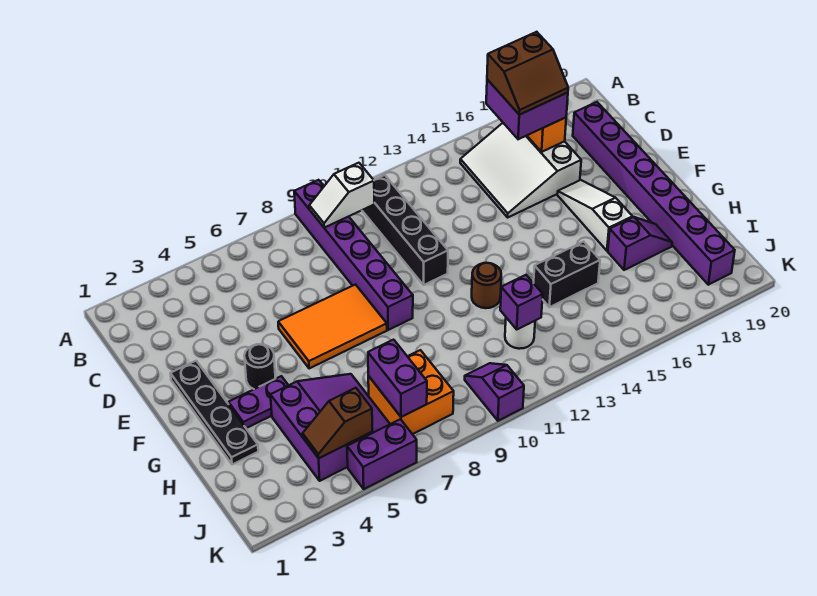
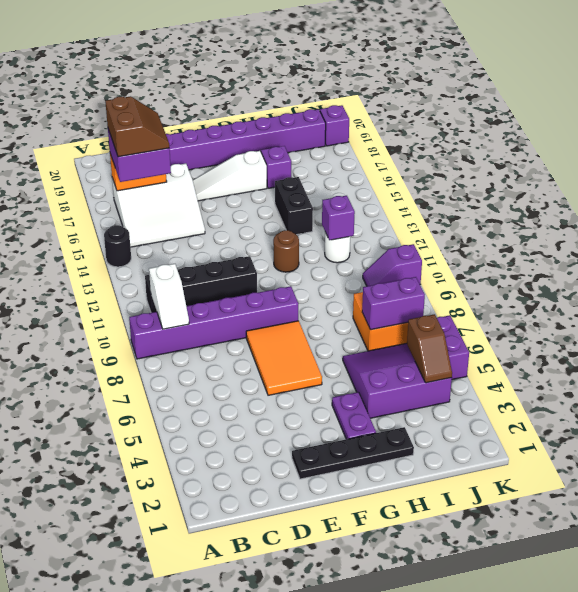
black 1x1 round brick [244,344,276,389] -> black 1x1 round brick moved to [104,225,131,267]
none -> purple 1x1 brick [320,105,349,146]

